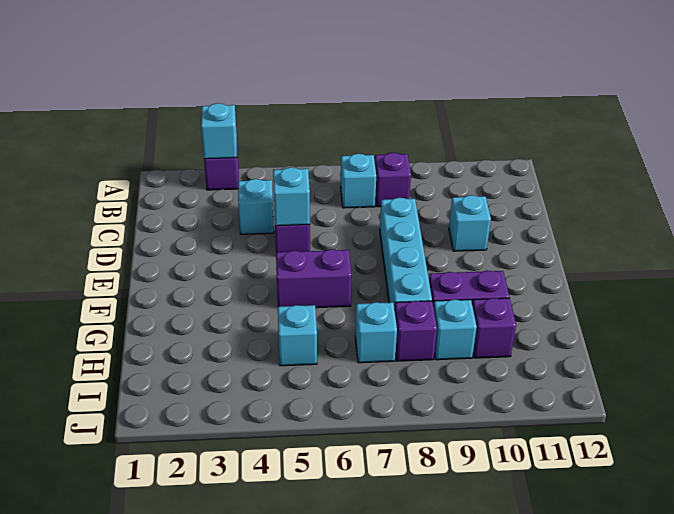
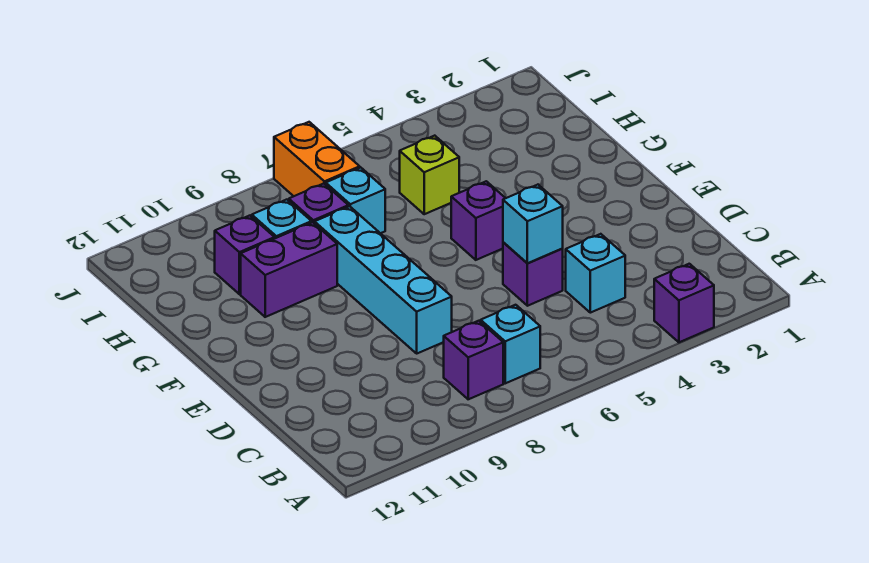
cyan 1x1 brick [201,103,237,159] -> none
cyan 1x1 brick [449,195,491,251] -> none
purple 1x2 brick [276,249,351,308] -> purple 1x1 brick [451,181,505,260]
cyan 1x1 brick [278,305,317,366] -> lime 1x1 brick [400,136,459,214]
none -> orange 1x2 brick [274,122,360,196]

